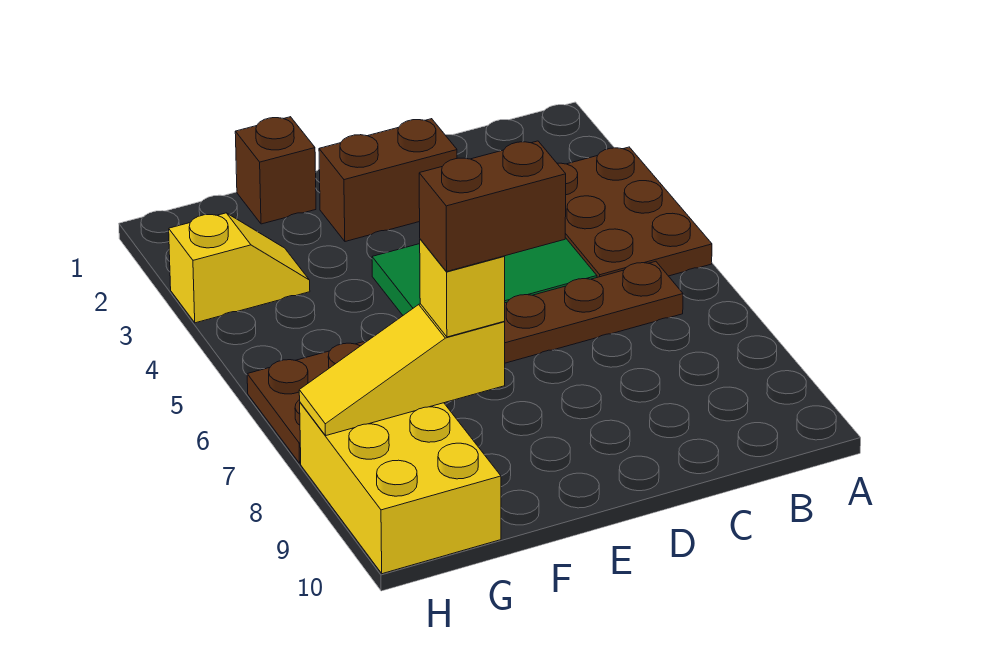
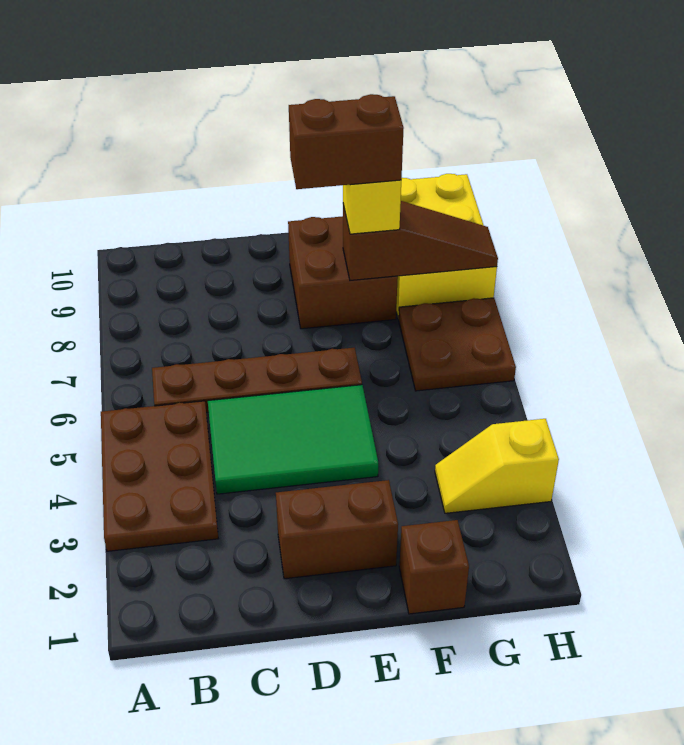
none -> brown 2x2 brick [288,216,398,329]
yellow 1x3 slope [299,304,505,435] -> brown 1x3 slope [343,201,498,280]

